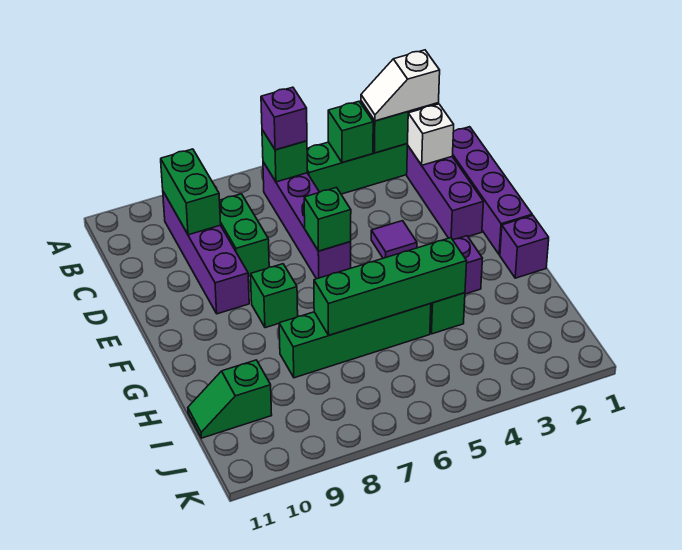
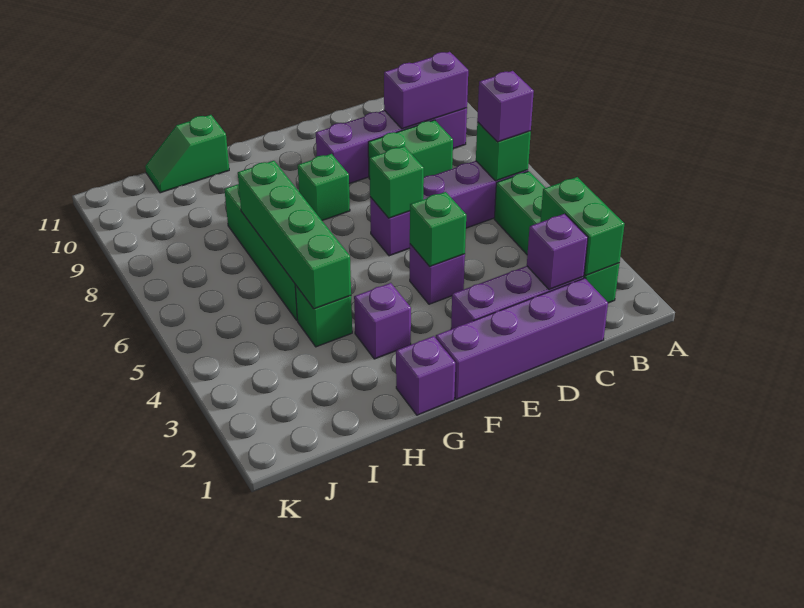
white 1x2 slope [361,50,440,121] -> none
green 1x1 brick [328,101,373,163] -> green 1x1 brick moved to [410,192,466,267]
green 1x2 brick [161,149,221,235] -> purple 1x2 brick [384,52,468,129]
white 1x1 brick [407,104,454,165] -> purple 1x1 brick [527,214,588,290]
purple 1x1 tile [371,221,417,258] -> purple 1x1 brick [410,244,465,304]
green 1x2 slope [188,360,272,438] -> green 1x2 slope turned to [145,115,229,193]

